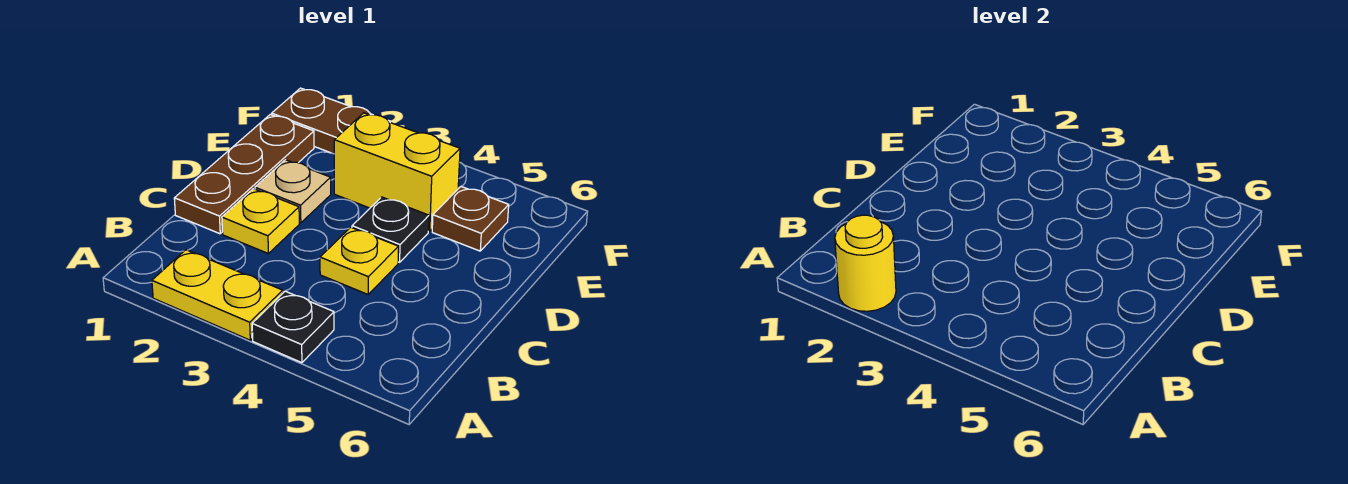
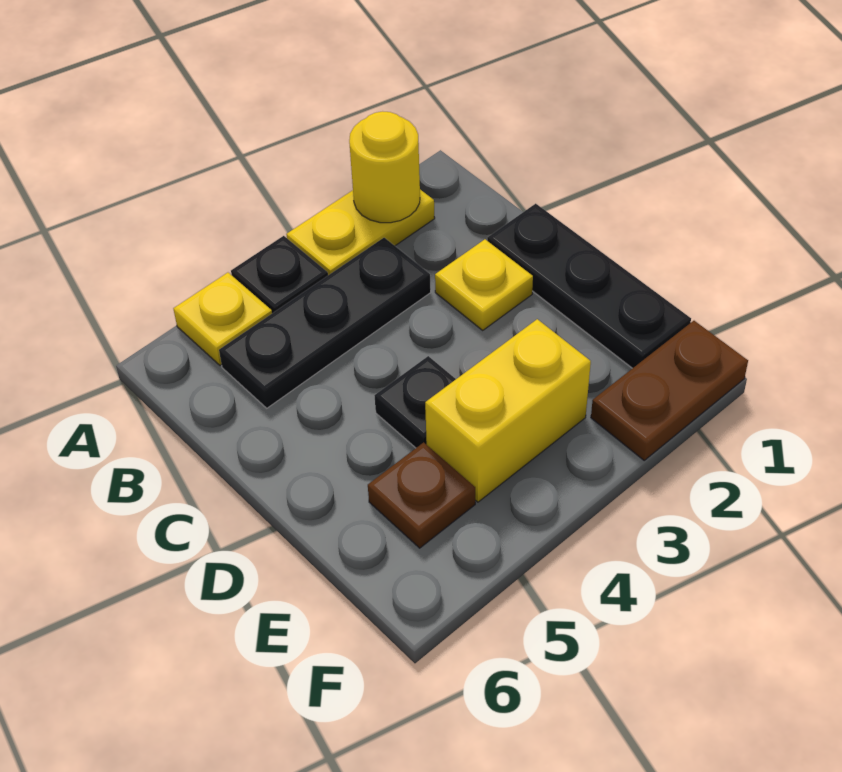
none -> black 1x3 plate [219,238,431,408]
brown 1x3 plate [174,115,314,234] -> black 1x3 plate [487,204,691,368]
yellow 1x1 plate [320,227,399,294] -> yellow 1x1 plate moved to [173,273,272,365]
tan 1x1 plate [255,160,331,223] -> none

